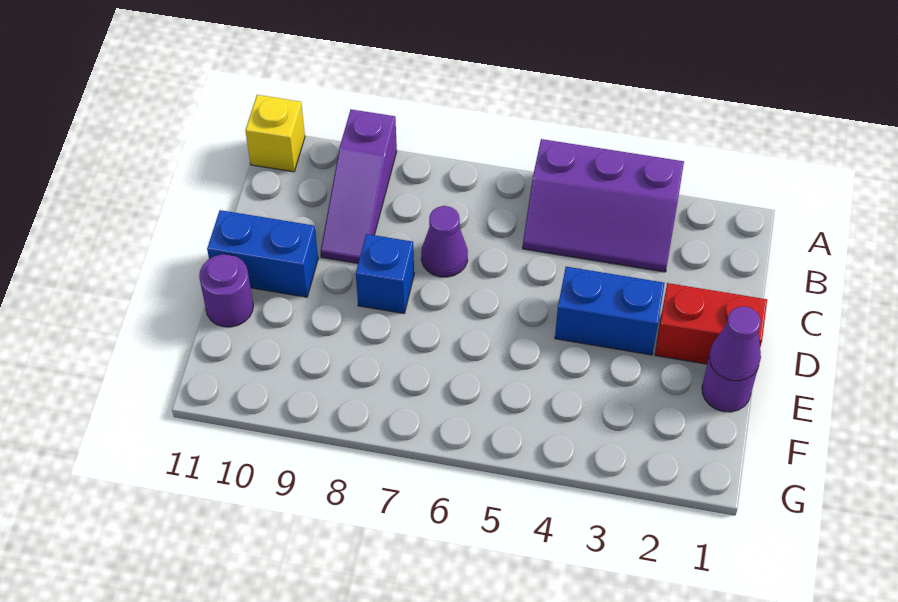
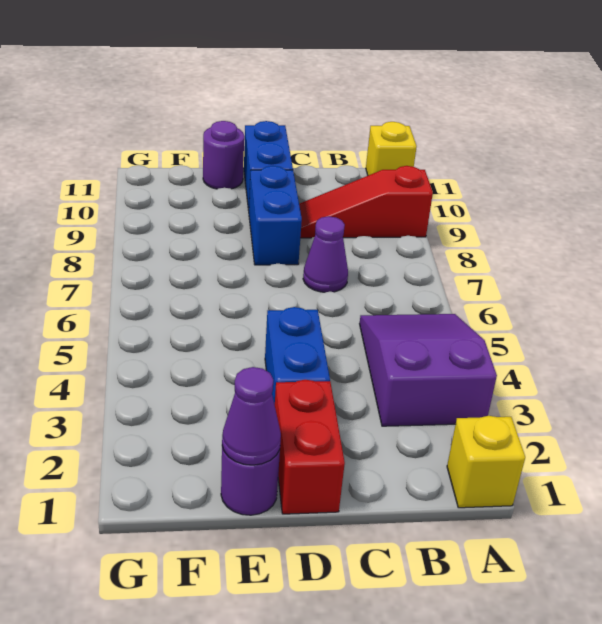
none -> yellow 1x1 brick [447,416,525,508]
purple 2x3 slope [523,139,684,272] -> purple 2x3 slope turned to [360,314,497,426]
purple 1x3 slope [321,109,397,263] -> red 1x3 slope [299,166,433,238]
blue 1x1 brick [356,234,414,313] -> blue 1x2 brick [249,166,302,265]

